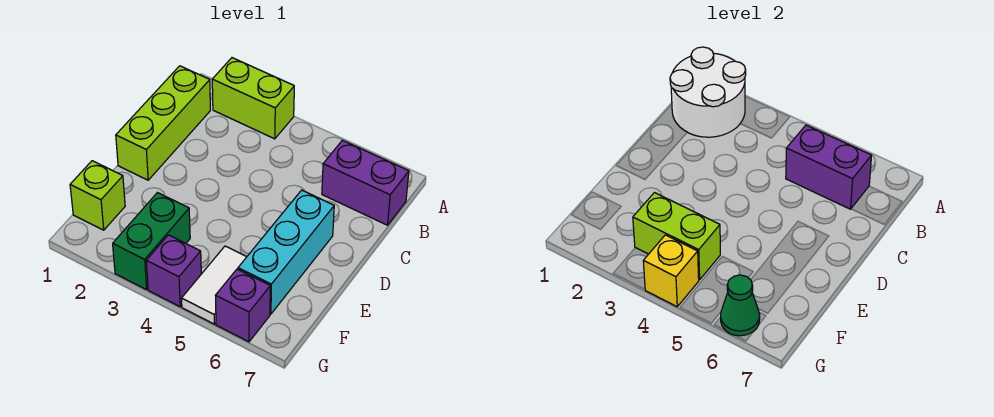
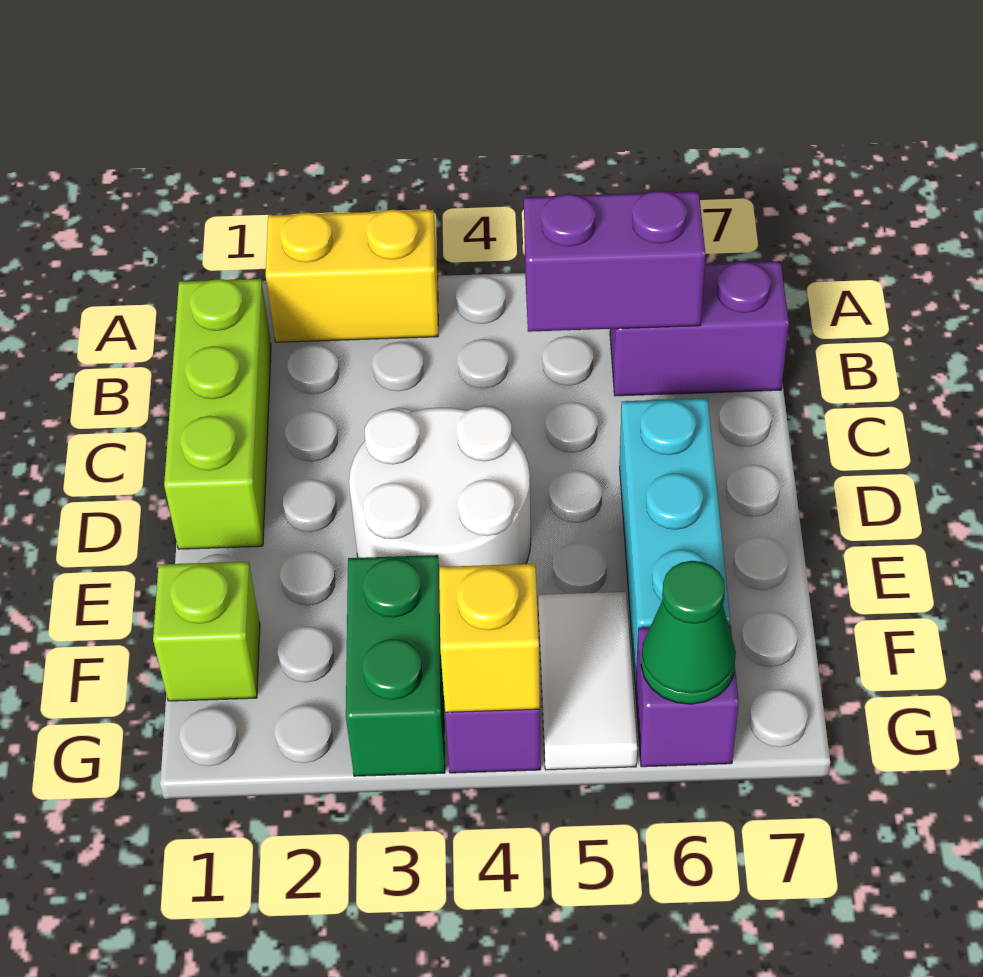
white 2x2 round brick [670,47,746,137] -> white 2x2 round brick moved to [349,406,531,567]
lime 1x2 brick [212,58,294,139] -> yellow 1x2 brick [266,210,438,342]
lime 1x2 brick [633,193,720,280] -> none

